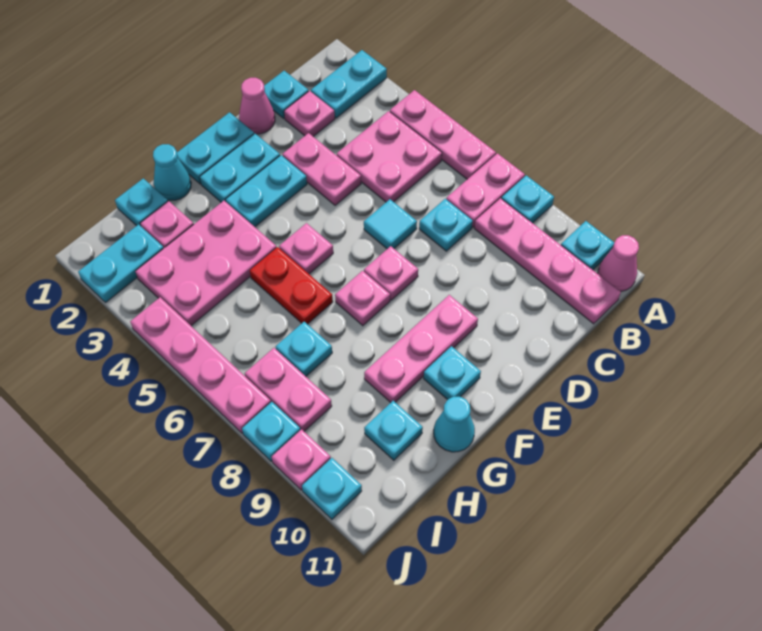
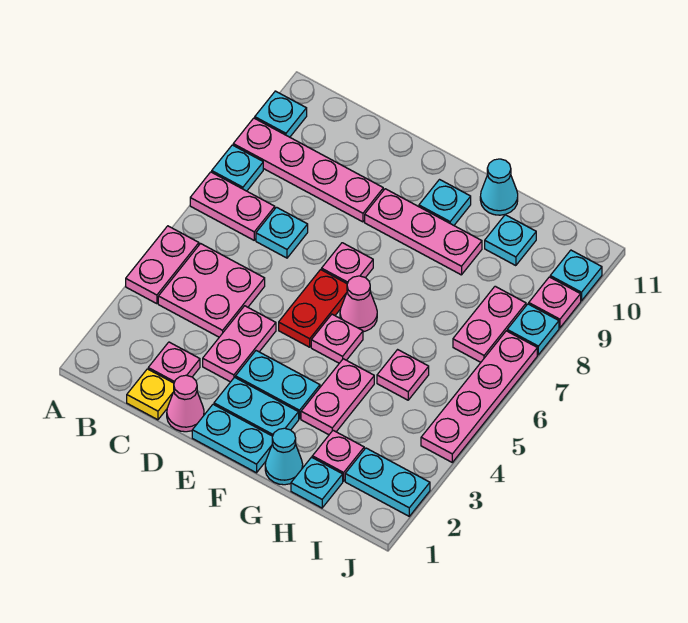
cyan 1x2 plate [311,50,387,118] -> none
pink 1x3 plate [390,90,496,179] -> pink 1x2 plate [126,226,199,304]
pink 1x1 cone [598,235,639,292] -> pink 1x1 cone moved to [340,276,377,332]
pink 1x4 plate [474,198,621,324] -> pink 1x4 plate turned to [233,118,383,222]
cyan 1x1 plate [264,71,309,118] -> yellow 1x1 plate [127,369,174,420]
cyan 1x1 tile [364,199,417,249] -> none
pink 1x1 plate [335,271,390,326] -> pink 1x1 plate moved to [377,350,429,400]
pink 2x3 plate [135,201,277,326] -> pink 1x2 plate [301,359,374,435]
red 1x2 plate [250,247,333,324] -> red 1x2 plate moved to [279,270,347,347]
cyan 1x1 plate [276,322,332,376] -> none

